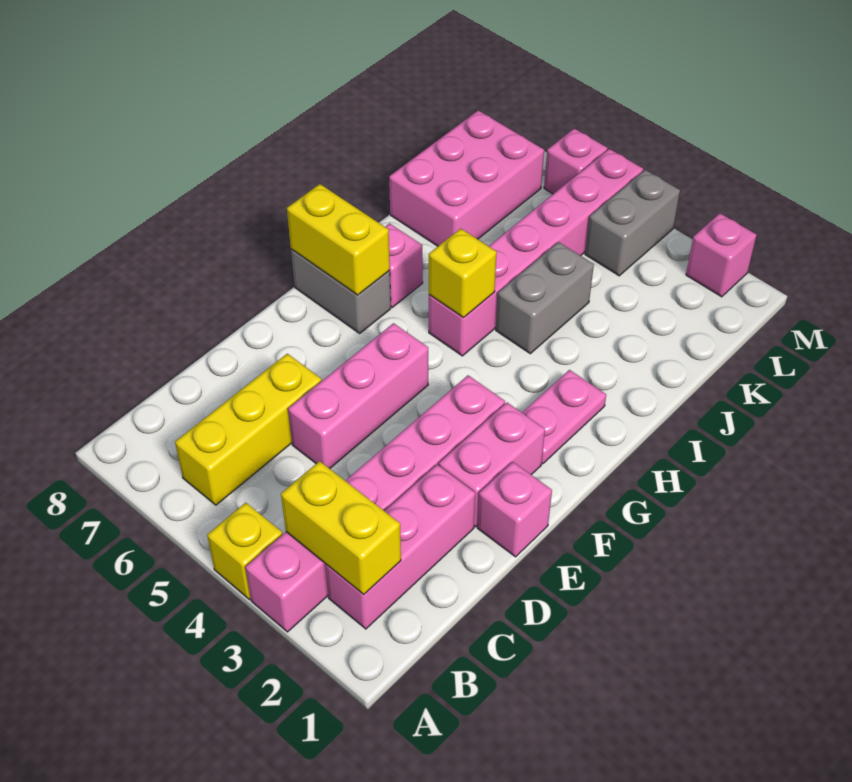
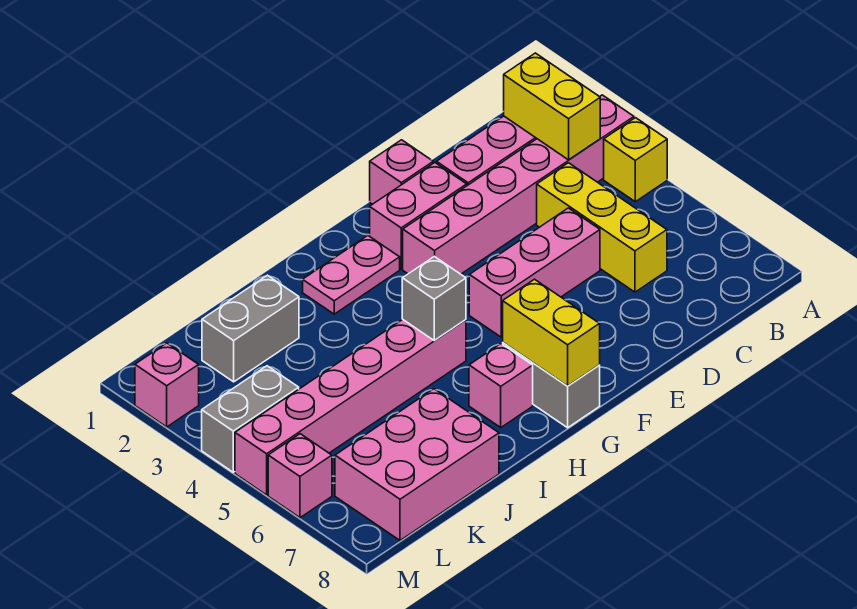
yellow 1x3 brick [175,354,322,505] -> yellow 1x3 brick turned to [537,163,667,292]
yellow 1x1 brick [429,229,497,318] -> grey 1x1 brick [402,256,466,341]
grey 1x2 brick [496,242,594,354] -> grey 1x2 brick moved to [202,275,299,382]

